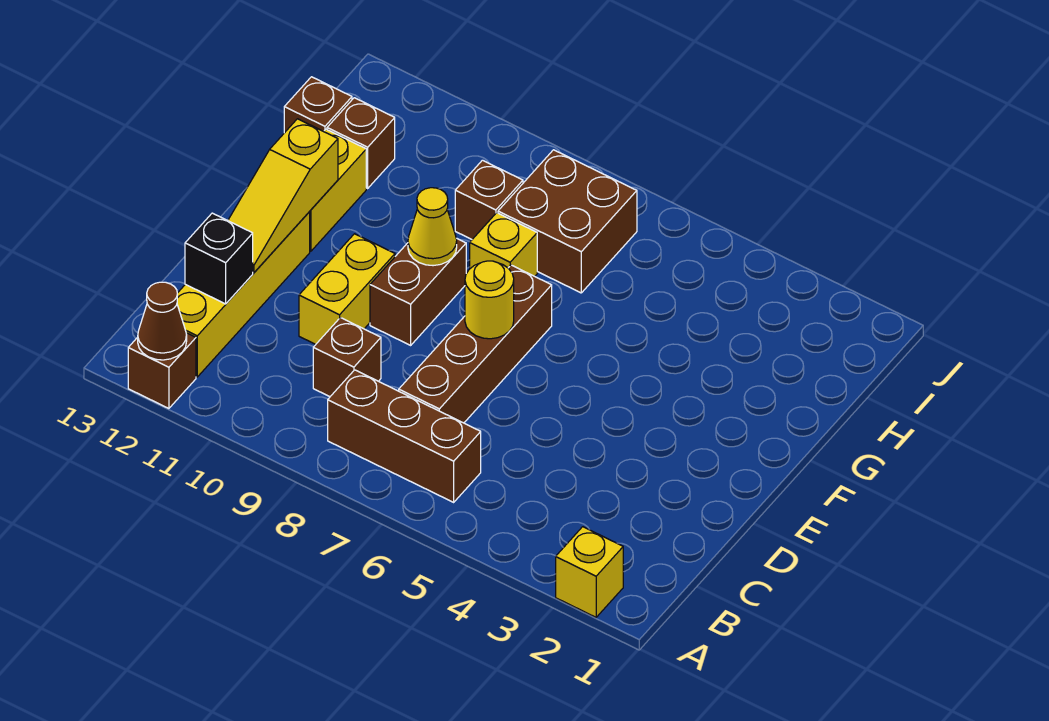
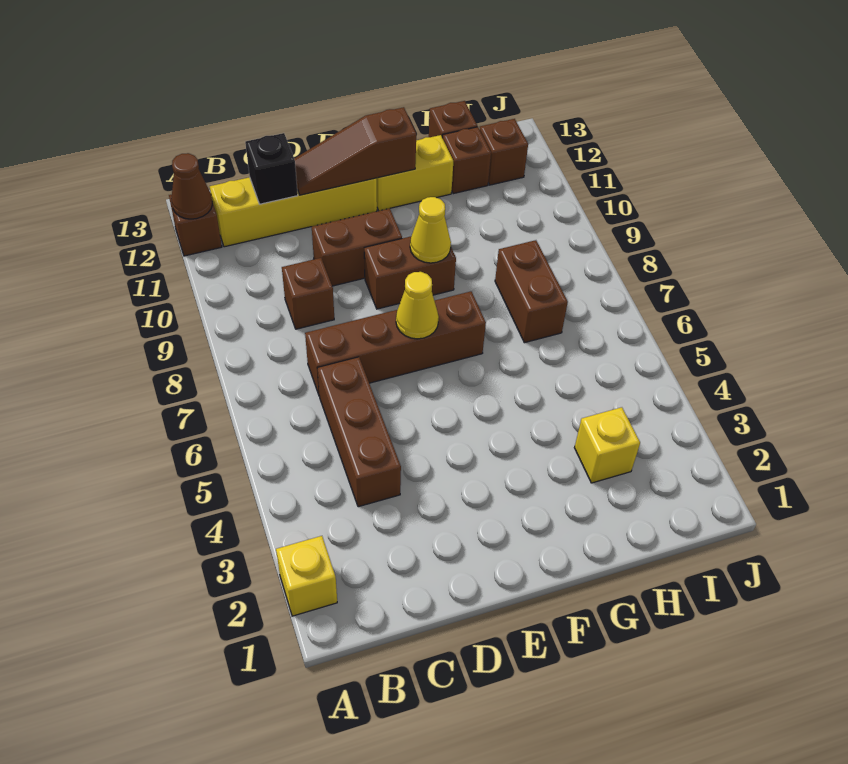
brown 1x3 brick [328,370,481,502] -> brown 1x3 brick moved to [318,357,401,507]
yellow 1x2 brick [299,234,395,344] -> brown 1x2 brick [312,208,402,286]
yellow 1x3 slope [228,119,338,272] -> brown 1x3 slope [294,107,416,195]
yellow 1x1 round brick [465,261,514,339] -> yellow 1x1 cone [396,272,439,339]
yellow 1x1 brick [470,213,537,276] -> yellow 1x1 brick moved to [574,407,640,483]
brown 2x2 brick [498,150,637,293] -> brown 1x2 brick [495,240,568,343]
brown 1x1 brick [455,160,523,239] -> brown 1x1 brick moved to [480,119,528,185]

